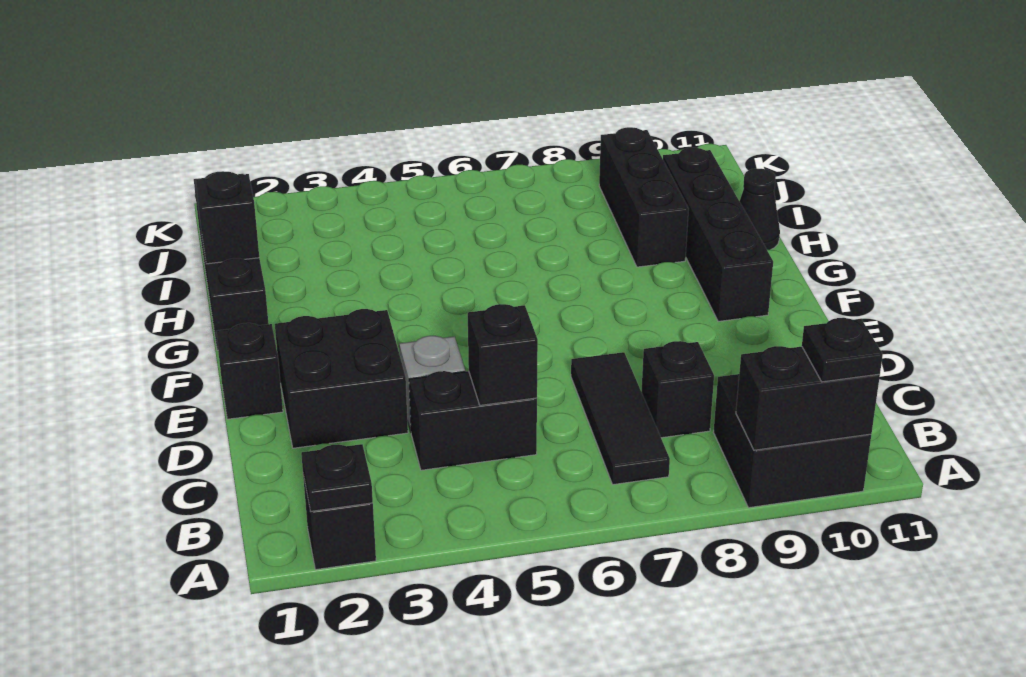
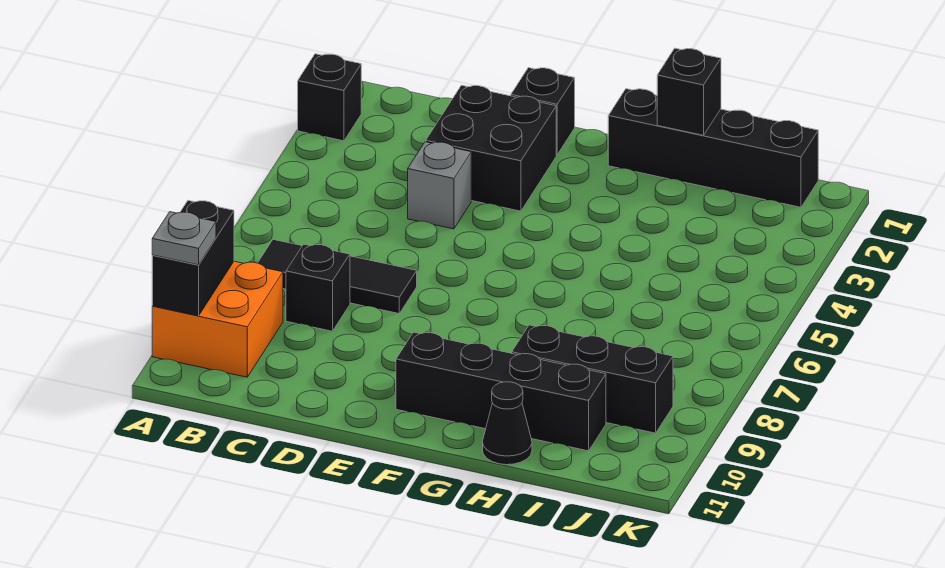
black 1x1 plate [301,444,373,512] -> none
black 2x2 brick [713,374,871,508] -> orange 2x2 brick [152,261,283,377]
black 1x1 plate [802,318,883,382] -> grey 1x1 plate [152,212,216,265]
black 1x2 brick [409,371,537,470] -> none
black 1x1 brick [468,304,538,405] -> none

